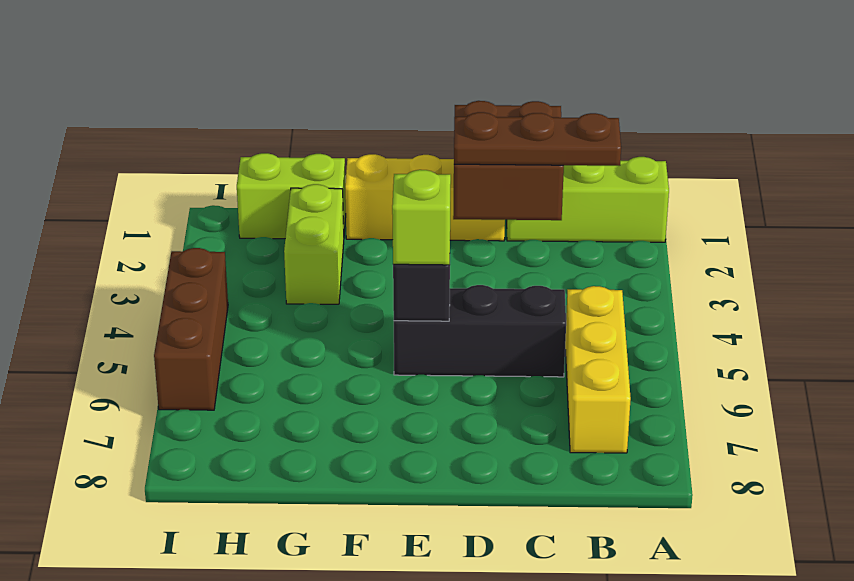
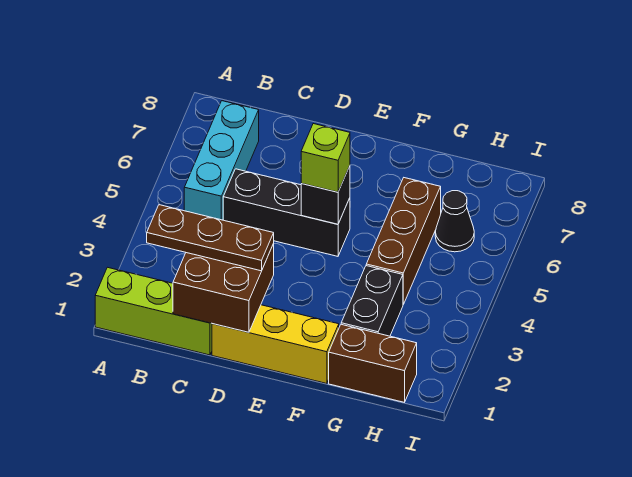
yellow 1x3 brick [565,286,631,453] -> cyan 1x3 brick [184,101,259,220]
lime 1x2 brick [237,153,346,239] -> brown 1x2 brick [329,324,417,402]
lime 1x2 brick [284,184,344,304] -> black 1x2 brick [341,266,403,336]
none -> black 1x1 cone [435,191,474,252]
brown 1x3 brick [154,248,228,410] -> brown 1x3 brick moved to [366,178,441,304]

